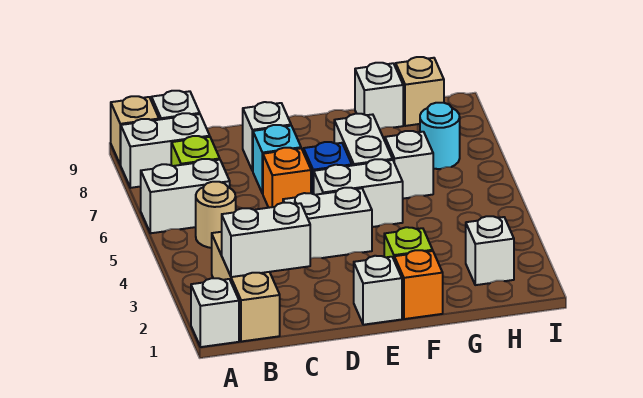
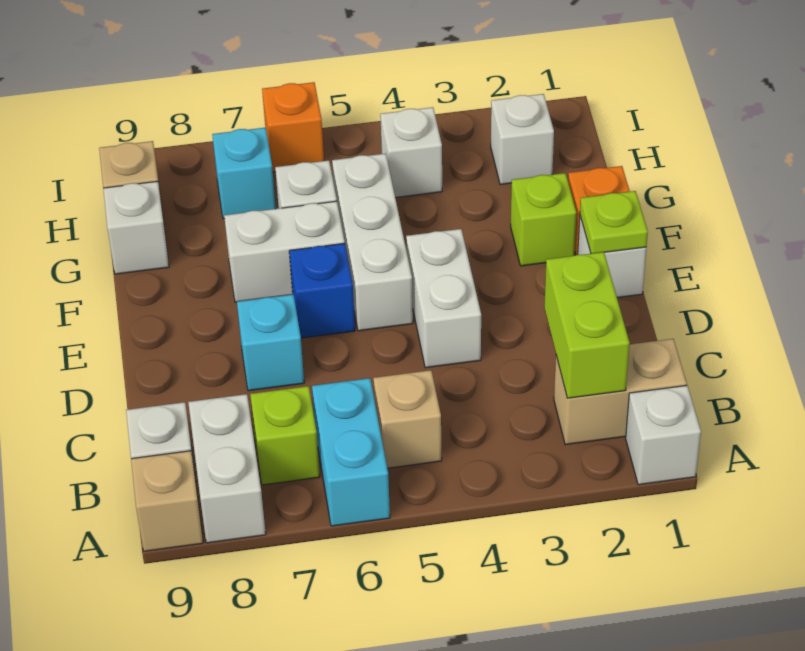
white 1x2 brick [141,159,230,233] -> cyan 1x2 brick [312,378,390,526]
tan 1x3 brick [212,232,280,342] -> tan 1x2 brick [554,339,687,445]
white 1x2 brick [222,203,310,277] -> lime 1x2 brick [544,252,630,398]
tan 1x1 round brick [196,182,236,248] -> tan 1x1 brick [373,370,442,468]
orange 1x1 brick [263,148,311,208] -> orange 1x1 brick moved to [262,82,324,172]
white 1x1 brick [243,102,291,171] -> white 1x1 brick moved to [380,107,442,198]
none -> lime 1x1 plate [580,191,648,254]
white 1x2 brick [314,159,403,227] -> white 1x3 brick [332,154,413,331]
cyan 1x1 round brick [420,103,460,169] -> cyan 1x1 brick [212,128,276,219]

